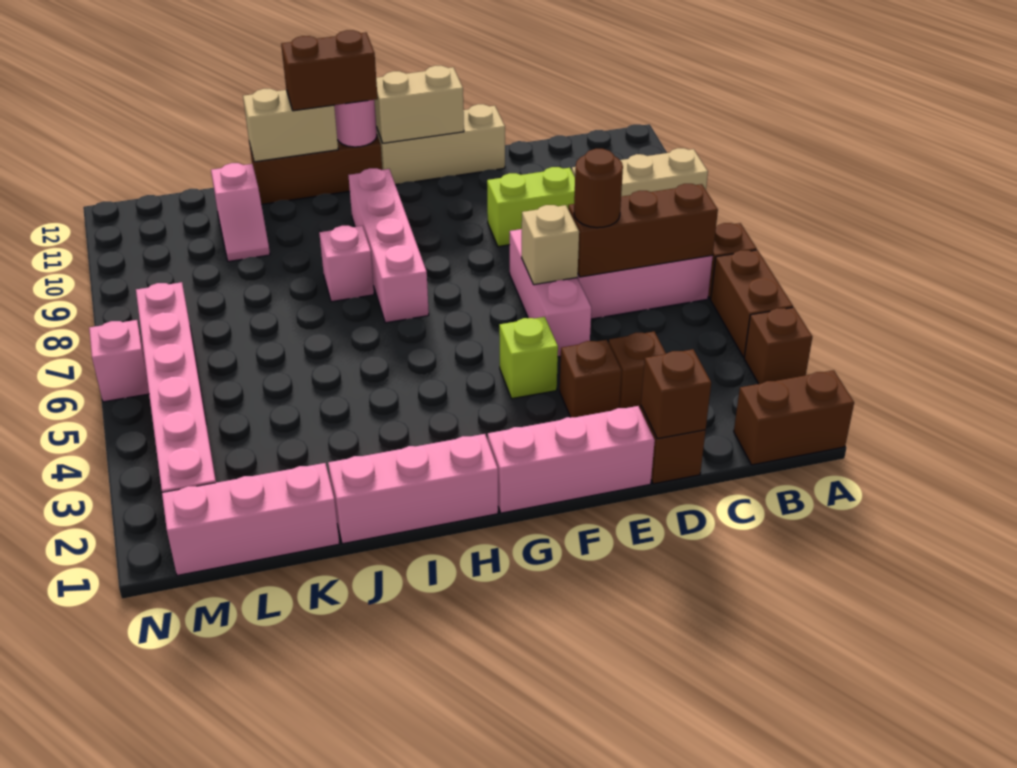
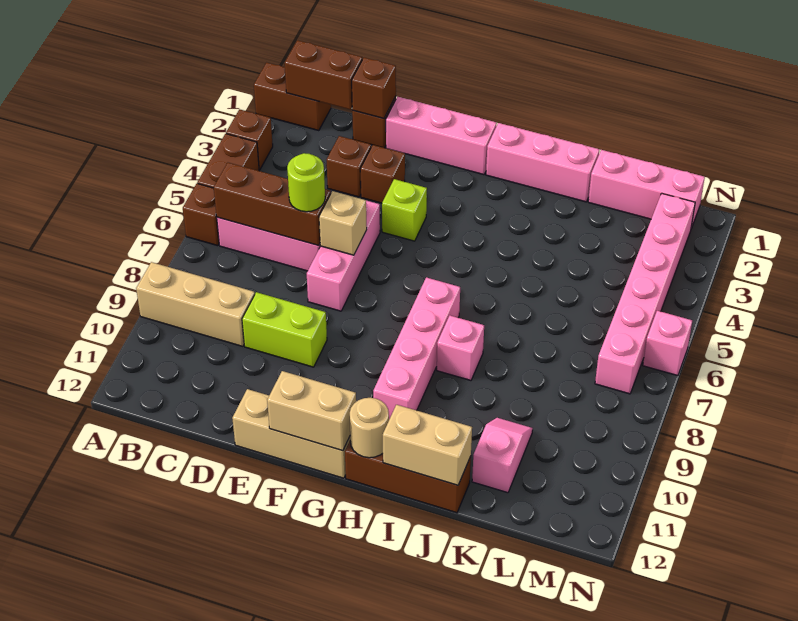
brown 1x1 round brick [574,149,623,228] -> lime 1x1 round brick [287,153,325,212]
pink 1x1 round brick [334,100,377,147] -> tan 1x1 round brick [350,398,389,458]
brown 1x2 brick [281,30,378,111] -> brown 1x2 brick moved to [285,40,362,110]

